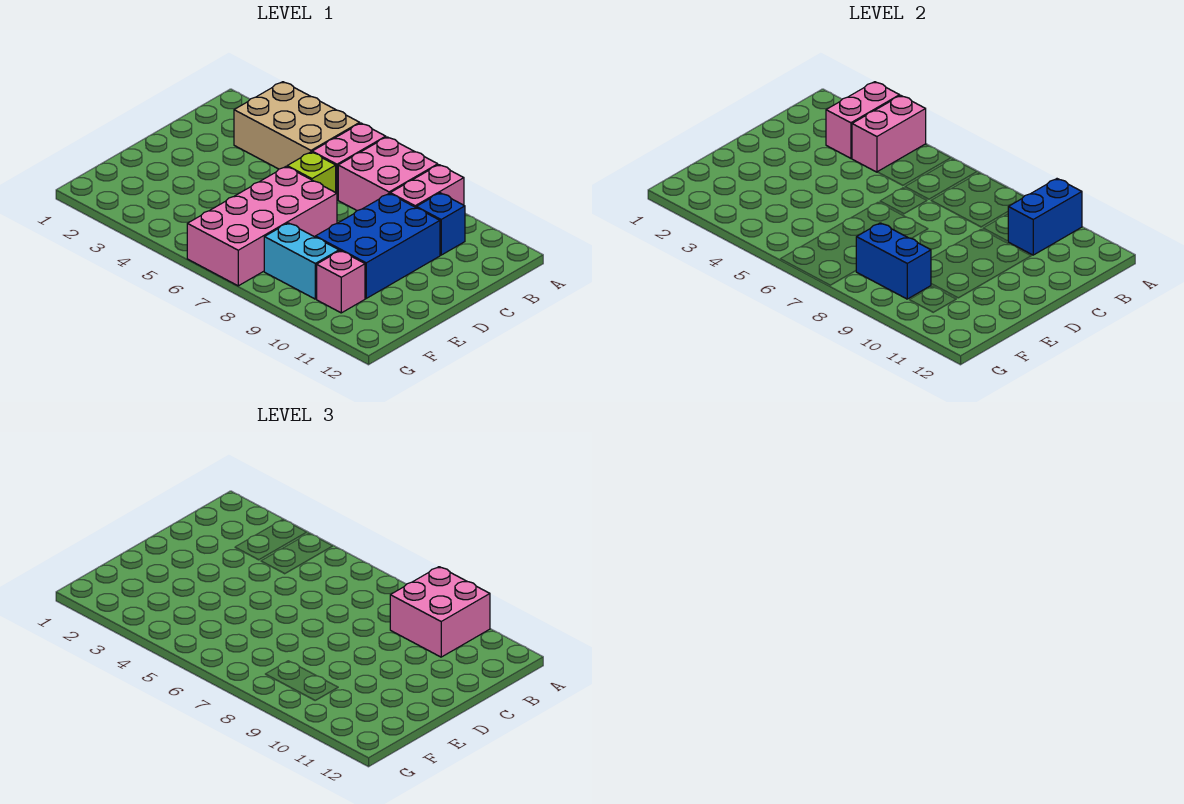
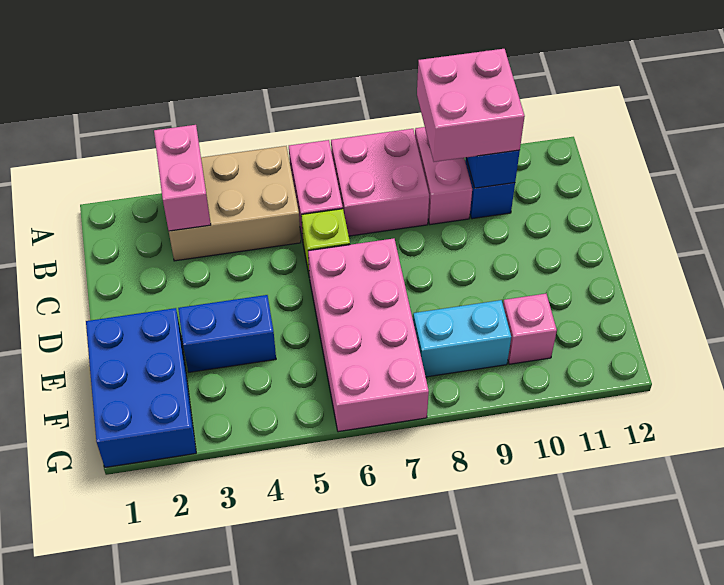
pink 1x2 brick [852,96,926,172] -> none
blue 2x3 brick [315,194,440,298] -> blue 2x3 brick moved to [86,308,196,467]
blue 1x2 brick [856,223,931,299] -> blue 1x2 brick moved to [178,295,276,372]

